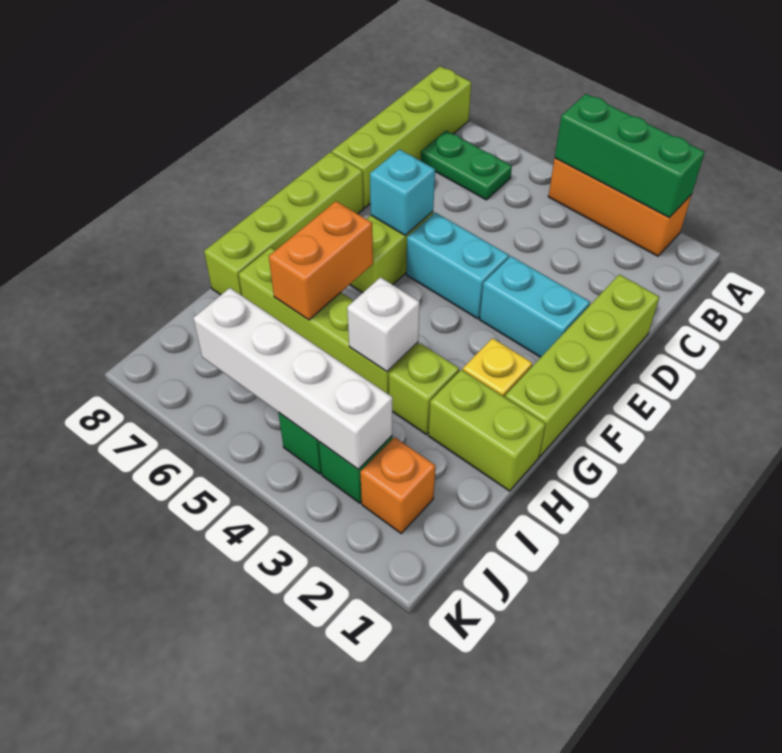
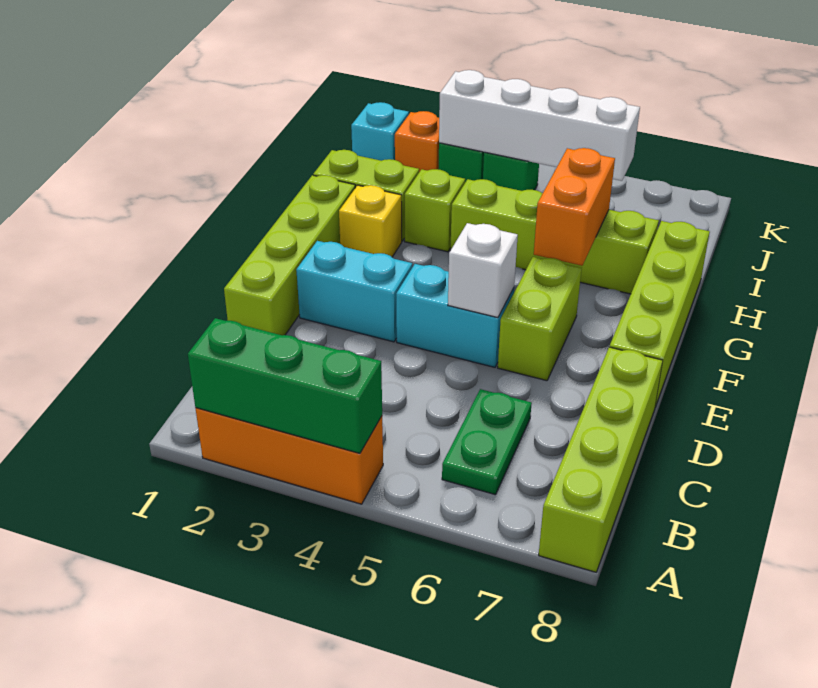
green 1x2 plate [421,131,512,200] -> green 1x2 plate turned to [442,389,532,495]
cyan 1x1 brick [370,149,435,235] -> cyan 1x1 brick moved to [351,102,409,161]
white 1x1 brick [347,277,420,372] -> white 1x1 brick moved to [448,223,518,318]

